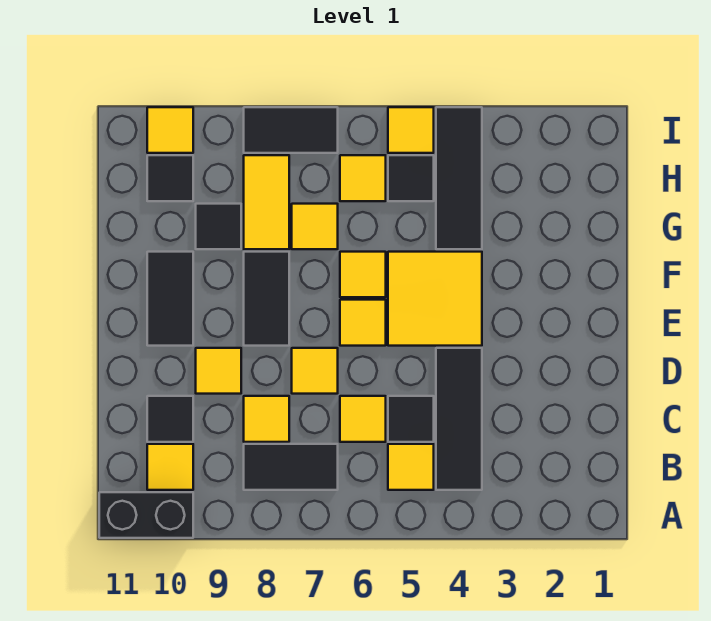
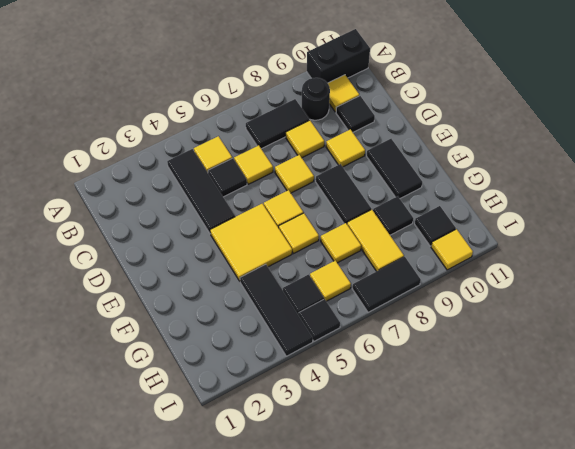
none -> black 1x1 round brick [302,78,330,120]
yellow 1x1 tile [388,107,434,153] -> black 1x1 tile [299,299,340,341]

